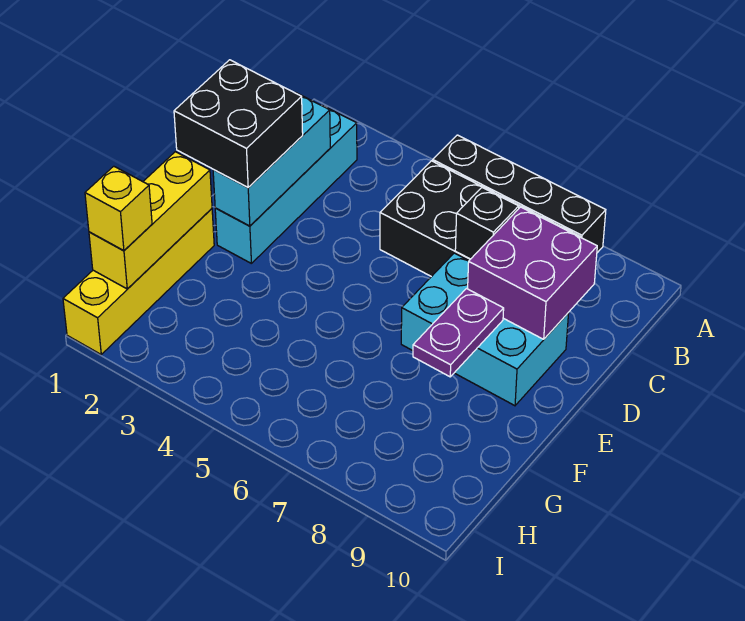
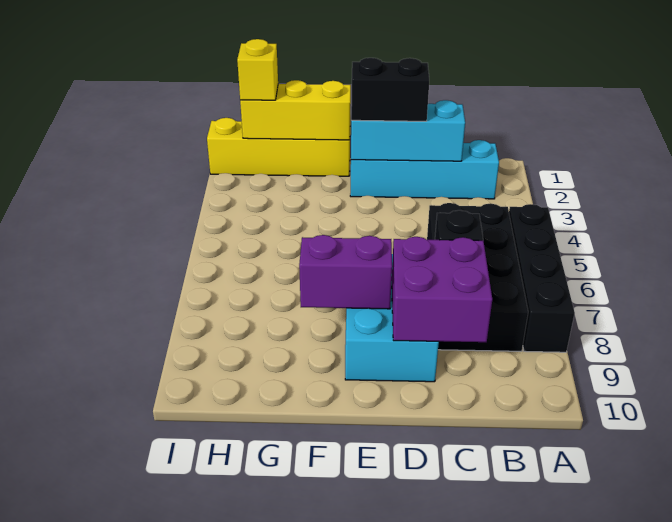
black 2x2 brick [174,60,303,187] -> black 1x2 brick [351,58,429,121]
purple 1x2 plate [413,289,504,377] -> purple 1x2 brick [299,235,392,309]

